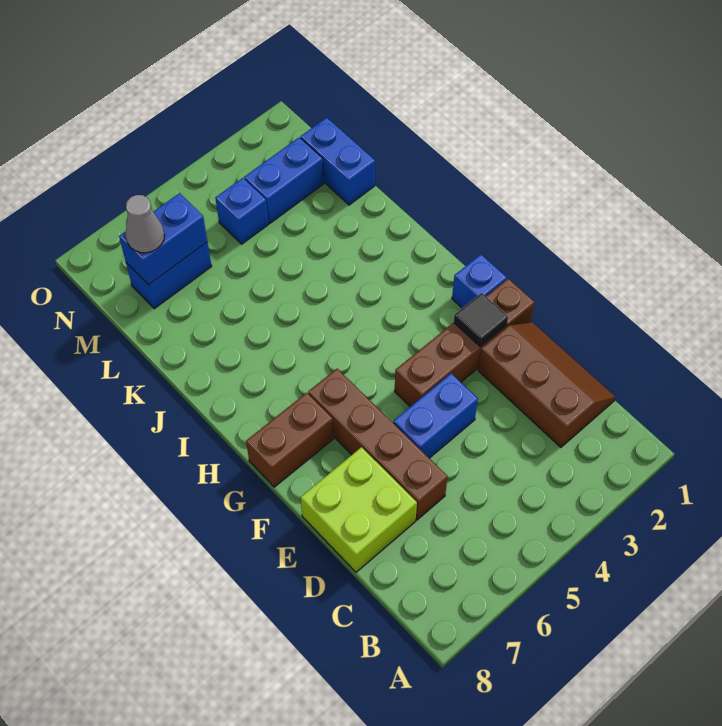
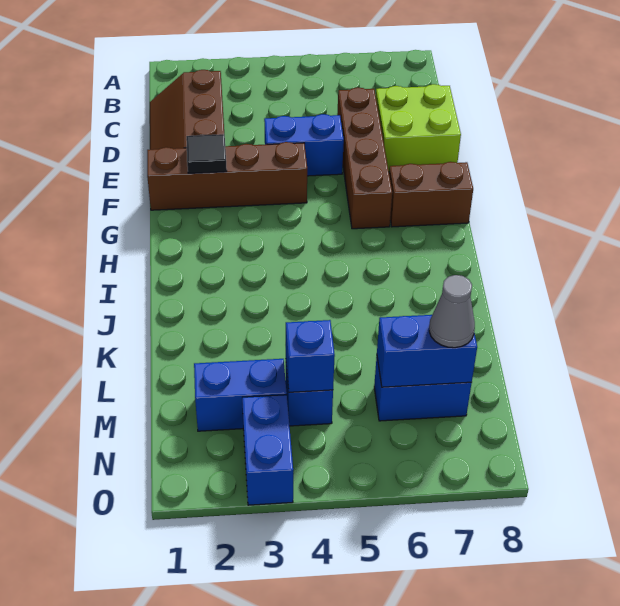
blue 1x1 brick [452,254,507,308] -> blue 1x1 brick moved to [286,320,335,392]
blue 1x2 brick [301,118,375,205] -> blue 1x2 brick moved to [242,395,293,505]

